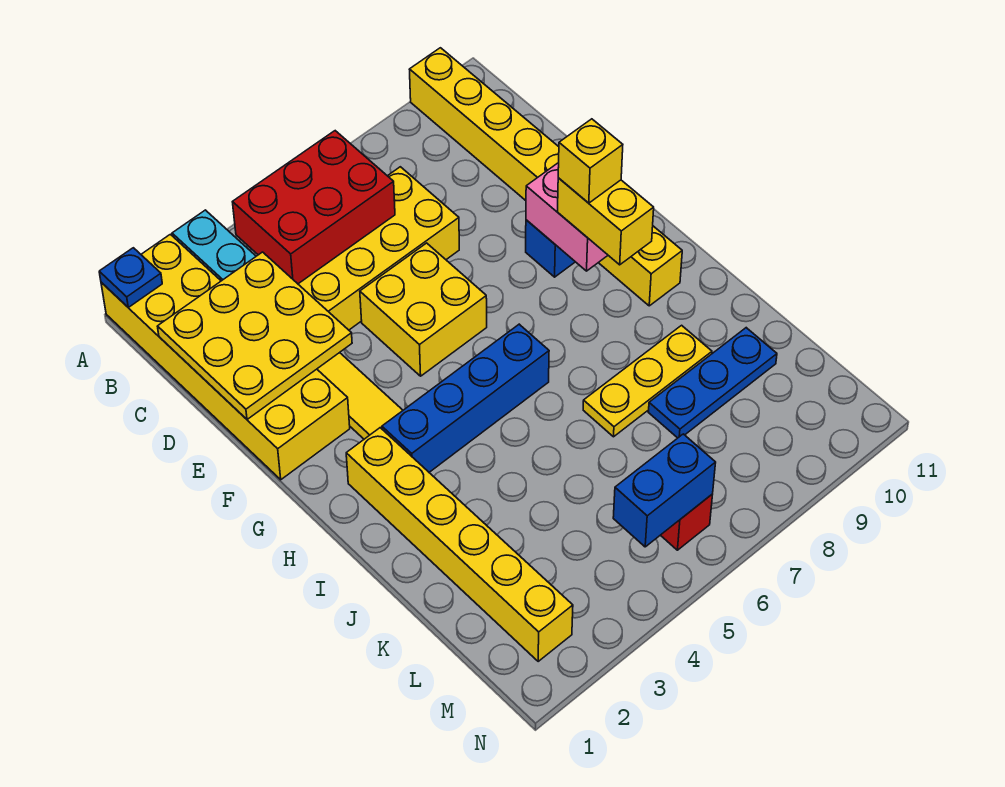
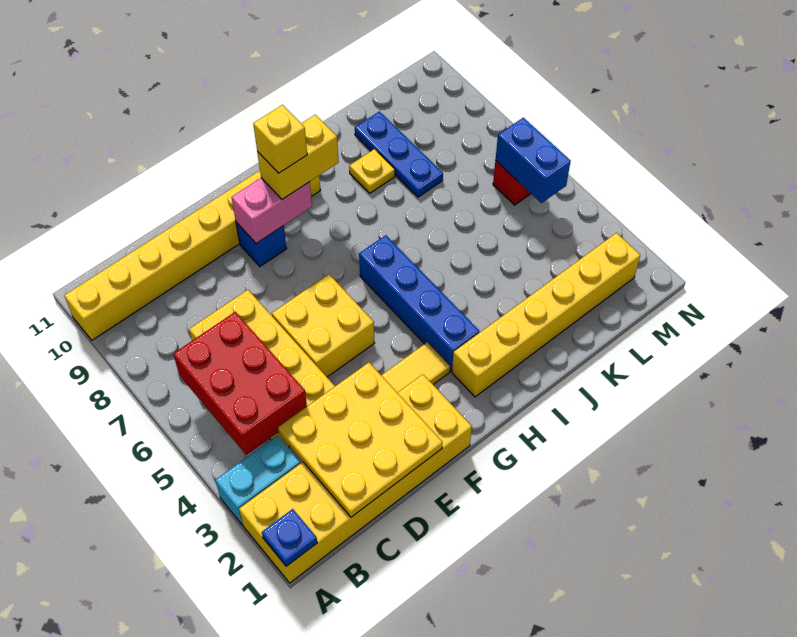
yellow 1x3 plate [583,325,712,437] -> yellow 1x1 plate [349,149,395,193]

